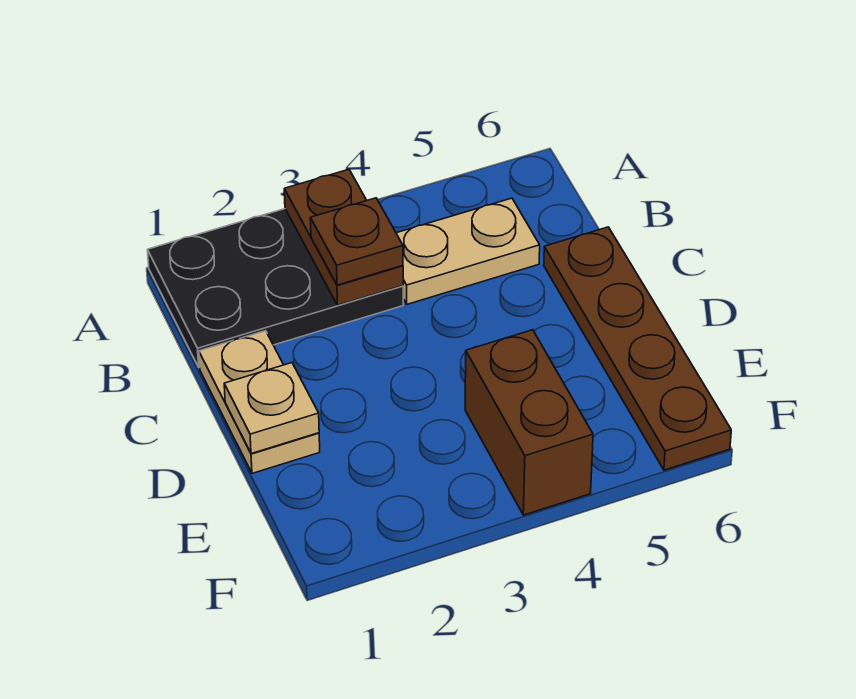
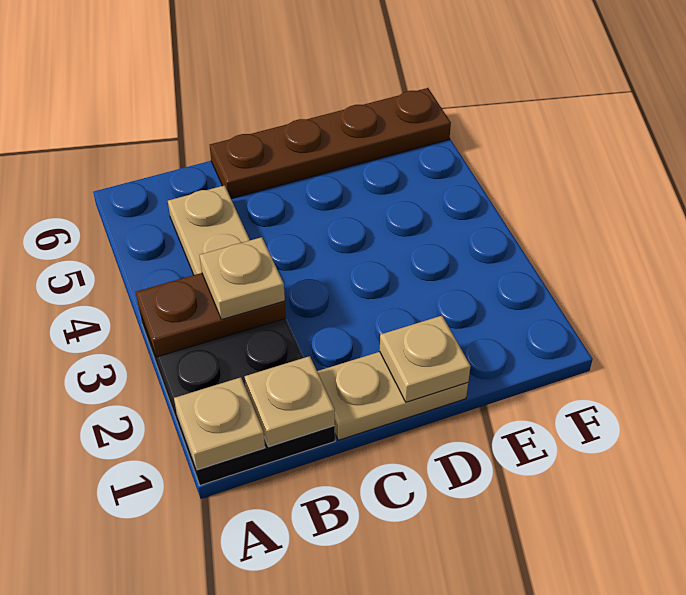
none -> tan 1x1 plate [174,377,265,470]
none -> tan 1x1 plate [245,356,335,446]
brown 1x1 plate [310,198,403,285] -> tan 1x1 plate [200,237,285,320]
brown 1x2 brick [465,330,593,515] -> none

